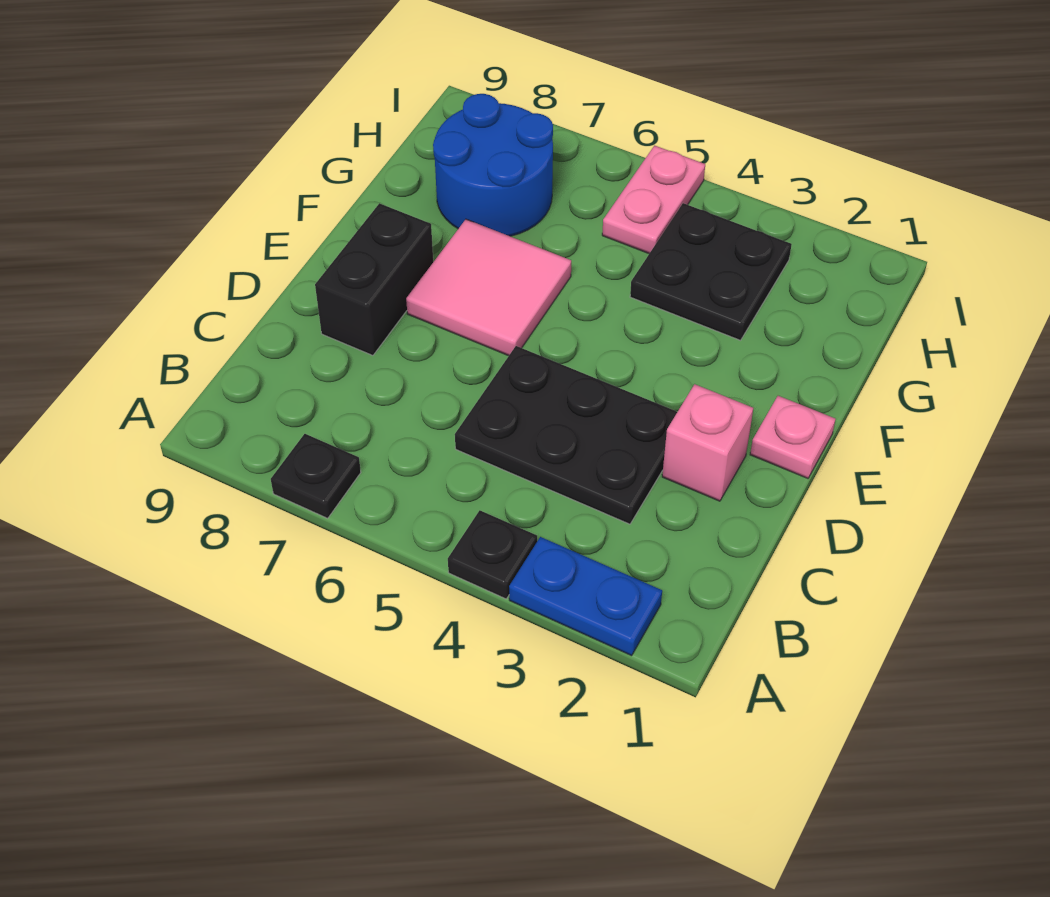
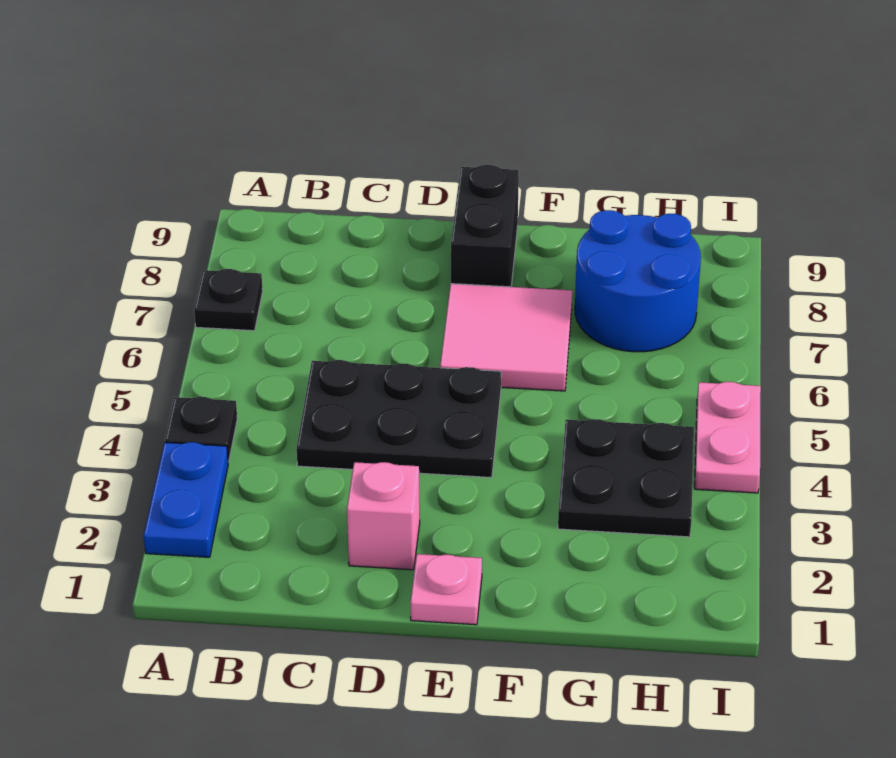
black 2x3 plate [455,346,677,524] -> black 2x3 plate turned to [297,360,501,478]
black 1x2 brick [315,203,433,355] -> black 1x2 brick turned to [451,165,519,287]
pink 1x2 plate [602,146,705,253] -> pink 1x2 plate turned to [695,382,761,493]

